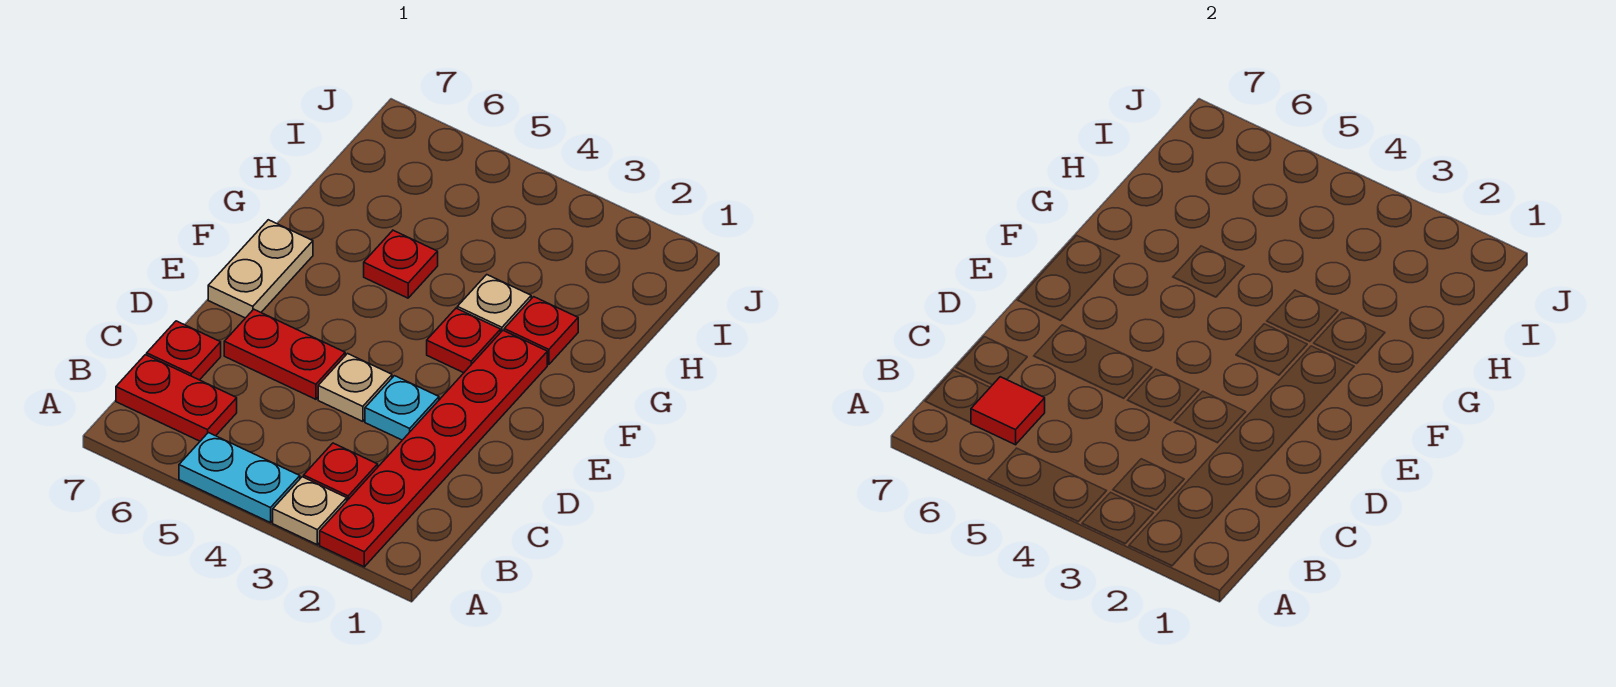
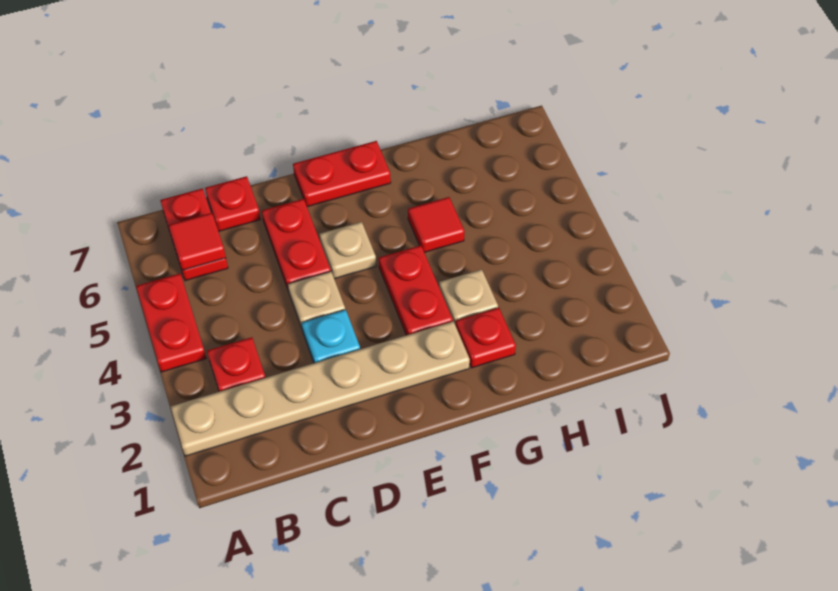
red 1x6 plate [320,331,547,567] -> tan 1x6 plate [171,321,470,456]
tan 1x1 plate [273,477,347,545] -> tan 1x1 plate moved to [320,222,376,279]
cyan 1x2 plate [179,433,300,523] -> red 1x2 plate [136,274,206,372]
tan 1x2 plate [208,220,313,318] -> red 1x2 plate [293,141,391,207]
red 1x1 plate [427,308,501,373] -> red 1x2 plate [379,245,453,335]
red 1x1 plate [364,230,438,298] -> red 1x1 tile [408,197,465,253]

